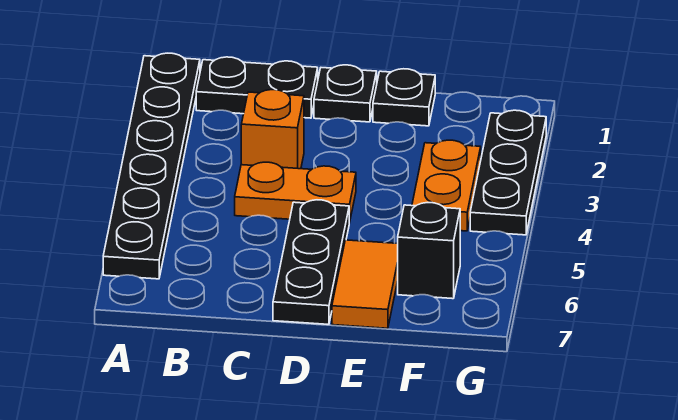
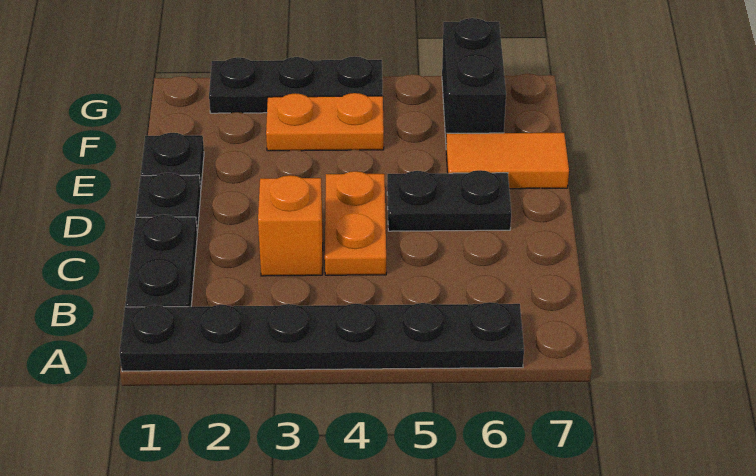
black 1x3 plate [273,200,349,324] -> black 1x2 plate [387,170,511,231]
black 1x1 brick [398,203,460,299] -> black 1x2 brick [442,18,506,143]

